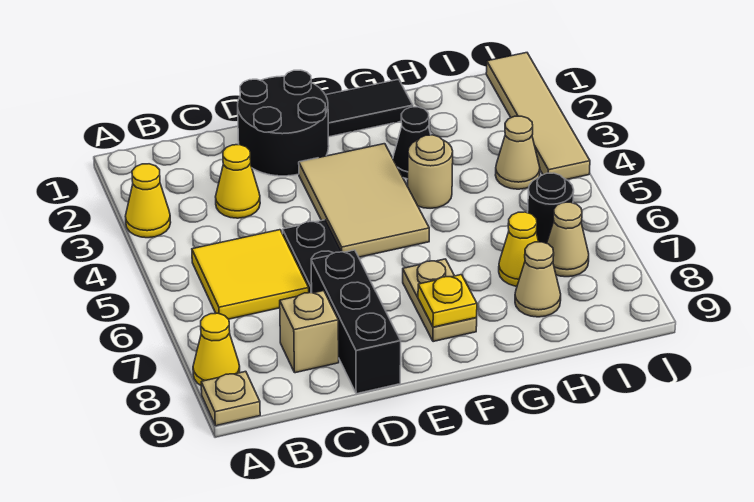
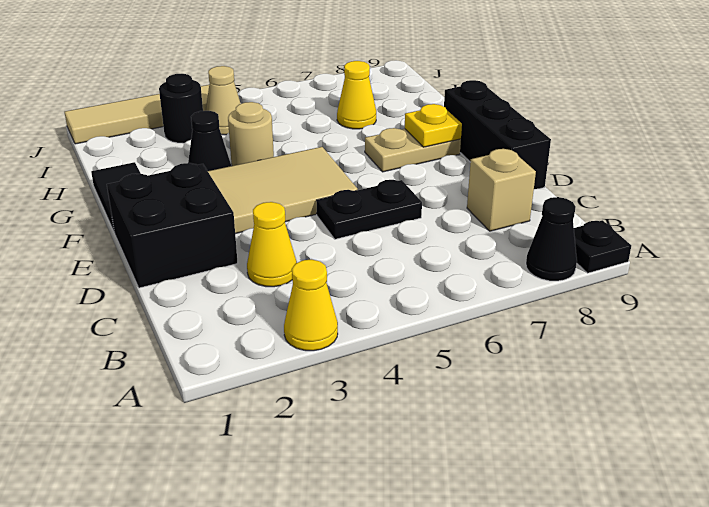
yellow 1x1 cone [193,313,240,385] -> black 1x1 cone [526,197,577,281]
tan 1x1 plate [201,371,260,426] -> black 1x1 plate [574,220,631,273]
yellow 2x2 tile [192,230,309,319] -> none
black 2x2 round brick [238,70,329,176] -> black 2x2 brick [107,163,238,288]
black 1x3 brick [311,250,401,394] -> black 1x3 brick turned to [444,80,551,189]
tan 1x1 cone [515,242,561,317] -> none
black 1x1 round brick [528,173,574,243] -> black 1x1 round brick moved to [159,74,203,143]
tan 1x1 cone [547,202,589,277] -> none

